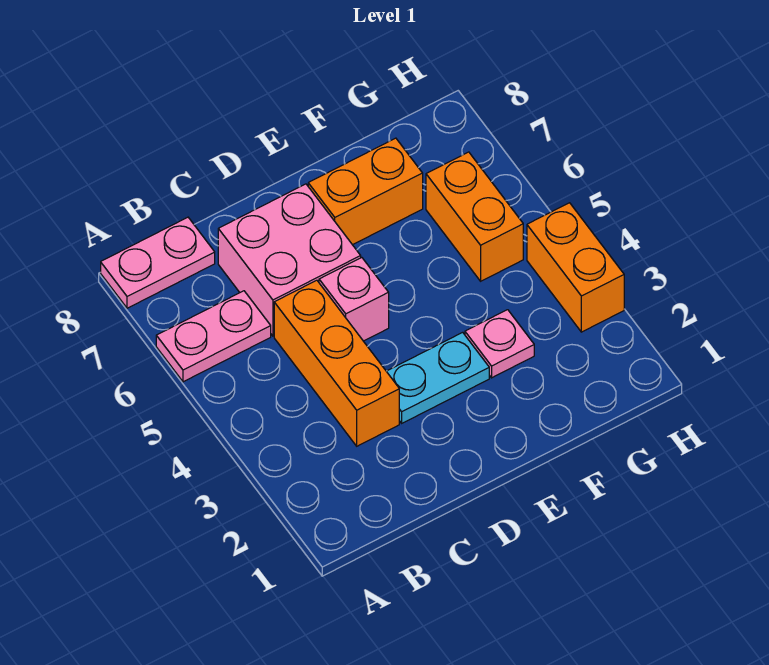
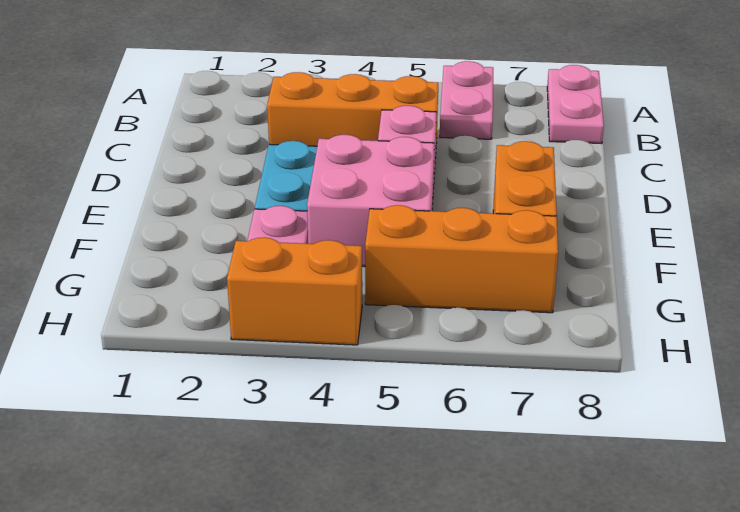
pink 2x2 brick [218,184,361,336] -> pink 2x2 brick moved to [307,135,434,267]
orange 1x2 brick [426,152,523,281] -> orange 1x3 brick [365,205,558,313]

